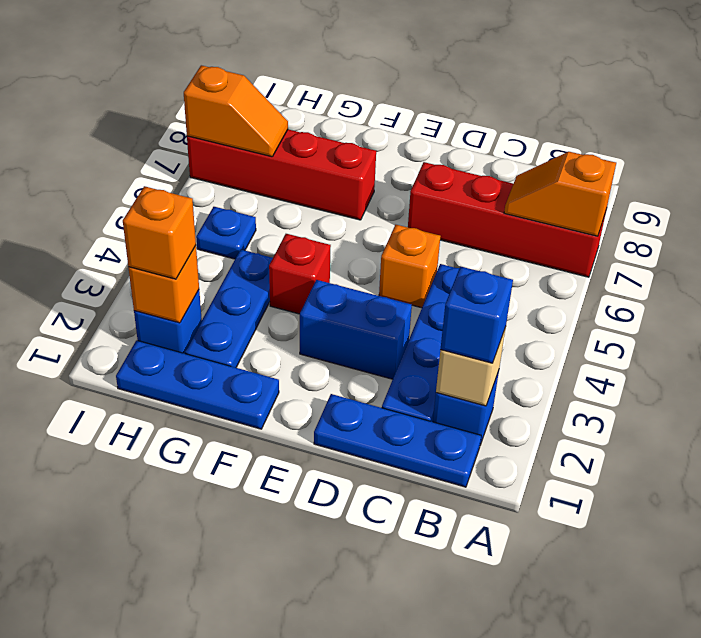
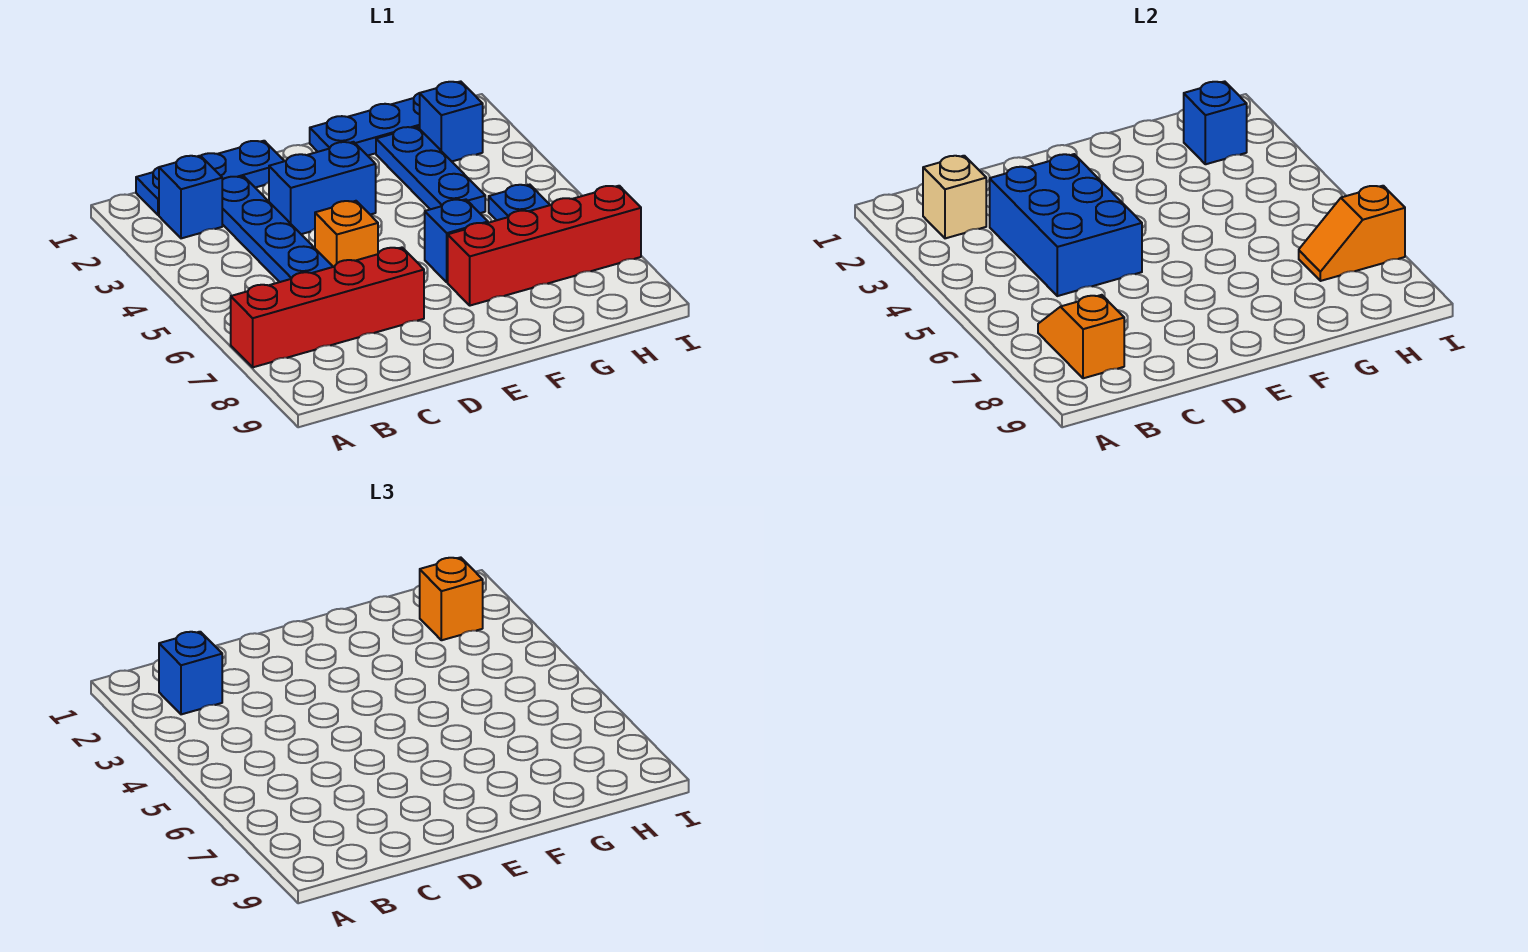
orange 1x2 slope [504,152,616,236] -> orange 1x2 slope turned to [1038,295,1124,378]
none -> blue 2x3 brick [990,154,1142,296]
red 1x1 brick [269,234,331,314] -> none
none -> blue 1x1 brick [425,199,488,282]
orange 1x1 brick [128,246,199,323] -> blue 1x1 brick [1184,81,1247,164]

